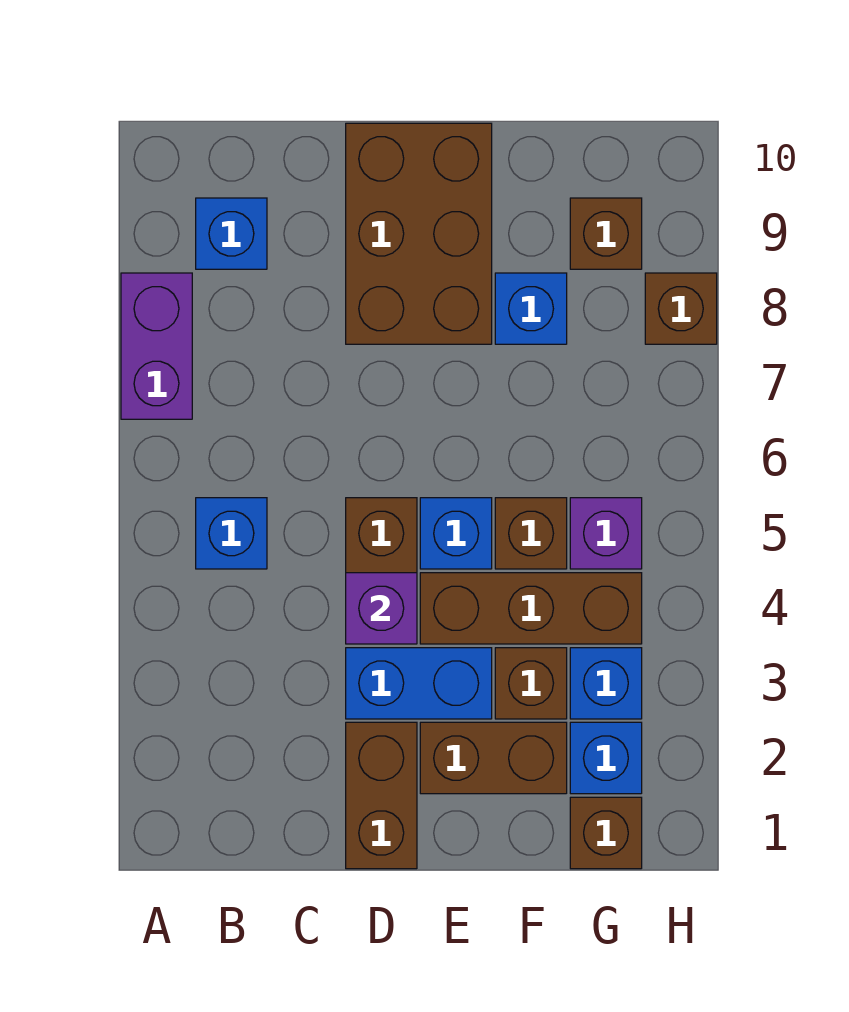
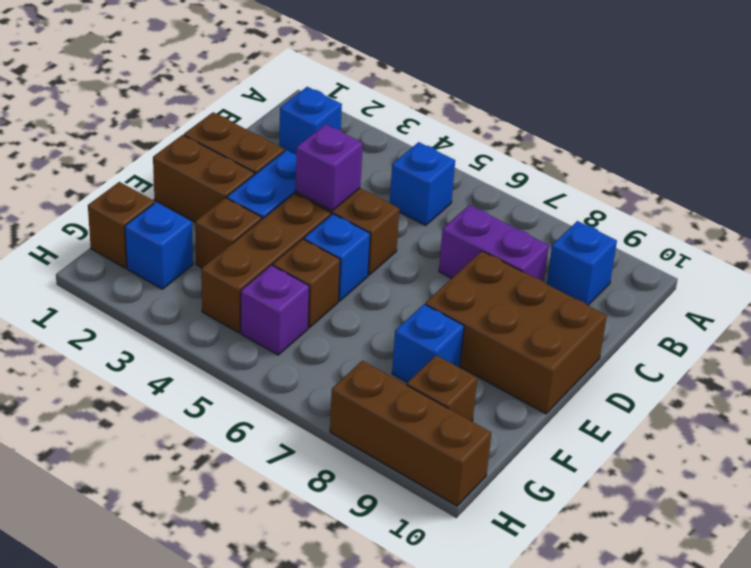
purple 1x2 brick [121,273,192,419] -> purple 1x2 brick moved to [439,205,549,282]
brown 1x2 brick [420,722,567,794] -> brown 1x2 brick turned to [153,135,254,222]
blue 1x1 brick [570,648,642,719] -> blue 1x1 brick moved to [279,87,342,154]
brown 1x1 brick [645,273,717,344] -> brown 1x3 brick [330,361,491,506]

